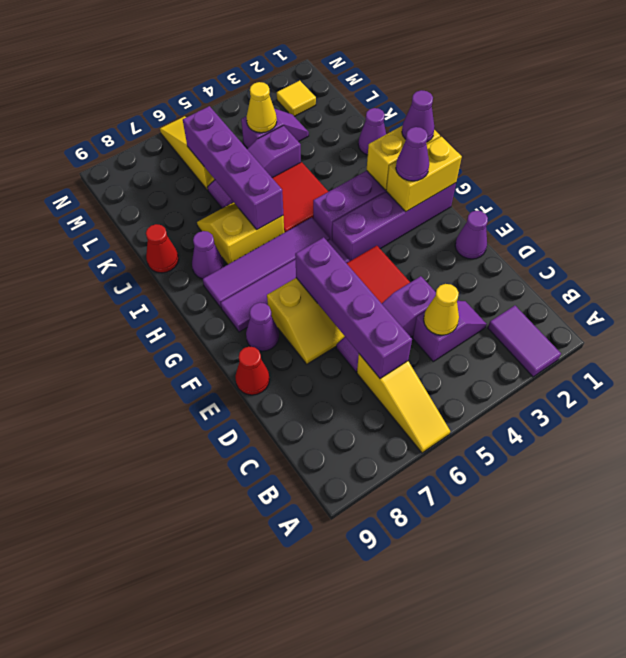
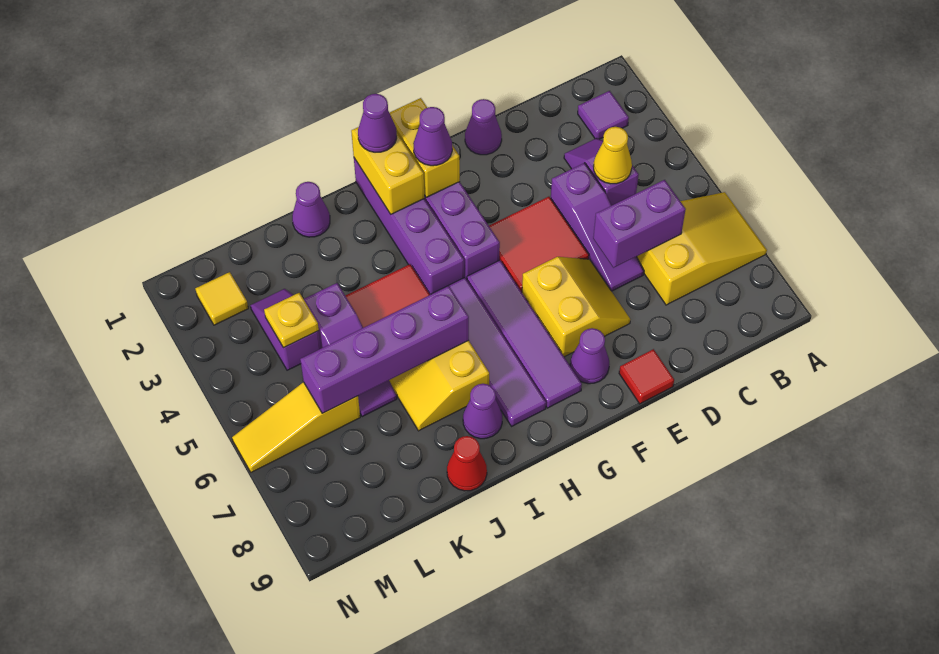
purple 1x2 tile [488,306,561,377] -> purple 1x1 tile [578,91,629,139]
yellow 1x3 slope [357,354,450,453] -> yellow 2x3 slope [637,192,767,305]
purple 1x4 brick [295,237,412,378] -> purple 1x2 brick [593,180,686,268]
red 1x1 cone [235,347,270,395] -> red 1x1 tile [619,349,674,404]
yellow 1x1 cone [246,82,277,133] -> yellow 1x1 plate [264,293,319,348]

